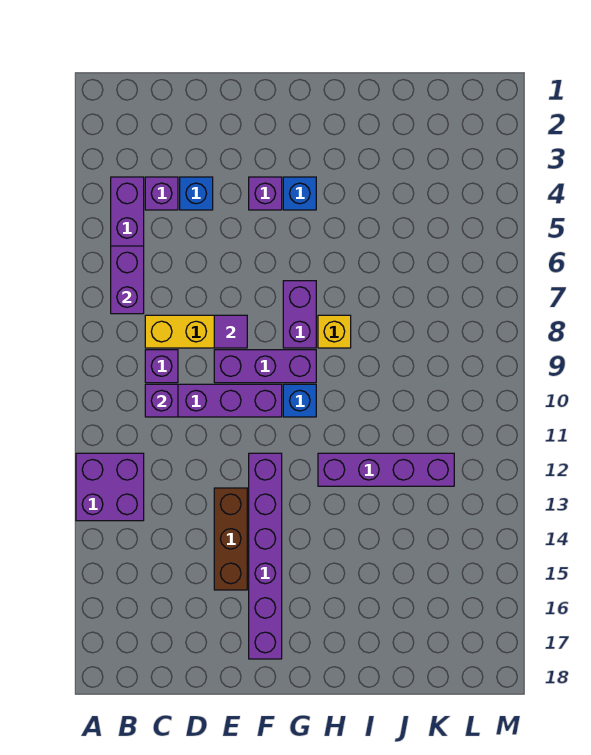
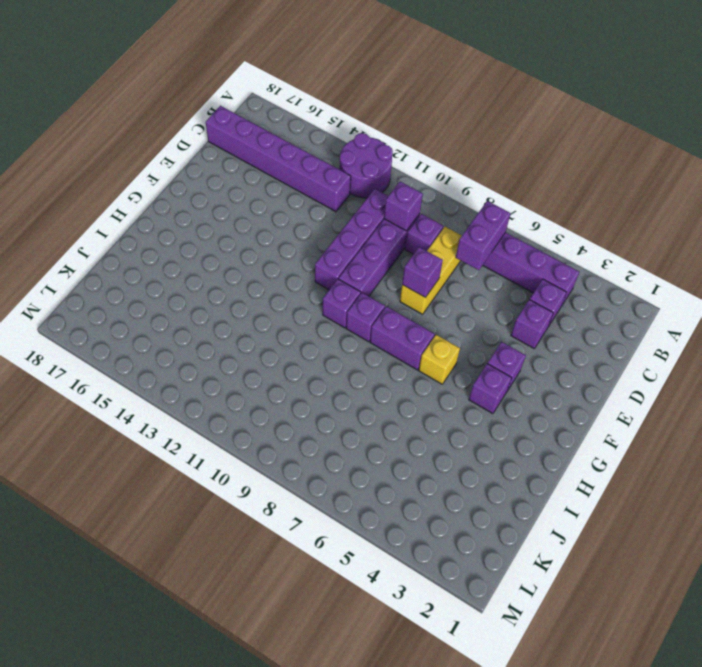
purple 2x2 brick [76,453,144,521] -> purple 2x2 round brick [340,133,393,198]
purple 1x2 brick [111,246,144,314] -> purple 1x2 brick turned to [456,201,511,270]
blue 1x1 brick [180,177,213,210] -> purple 1x1 brick [511,300,553,349]
purple 1x1 tile [214,315,247,348] -> purple 1x1 brick [402,247,443,298]
purple 1x3 brick [214,350,316,383] -> purple 1x1 brick [346,293,385,342]
brown 1x3 brick [214,488,247,590] -> none
purple 1x6 brick [249,453,282,659] -> purple 1x6 brick moved to [206,106,351,212]
blue 1x1 brick [283,177,316,210] -> purple 1x1 brick [469,364,512,414]
blue 1x1 brick [283,384,316,417] -> purple 1x1 brick [323,279,361,328]
yellow 1x1 brick [318,315,351,348] -> yellow 1x1 brick moved to [419,335,460,384]
purple 1x4 brick [318,453,454,486] -> purple 1x4 brick moved to [315,189,388,290]

